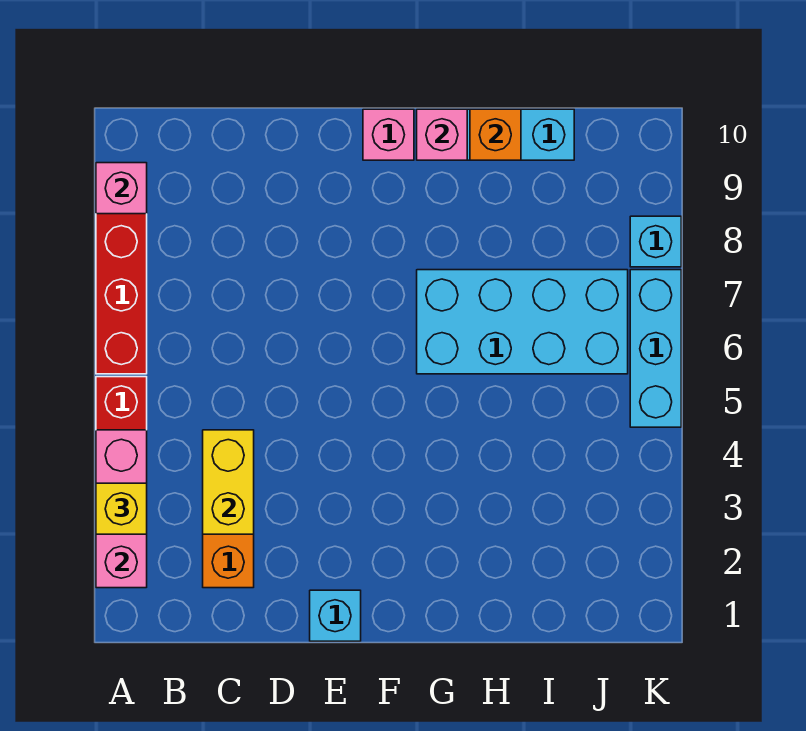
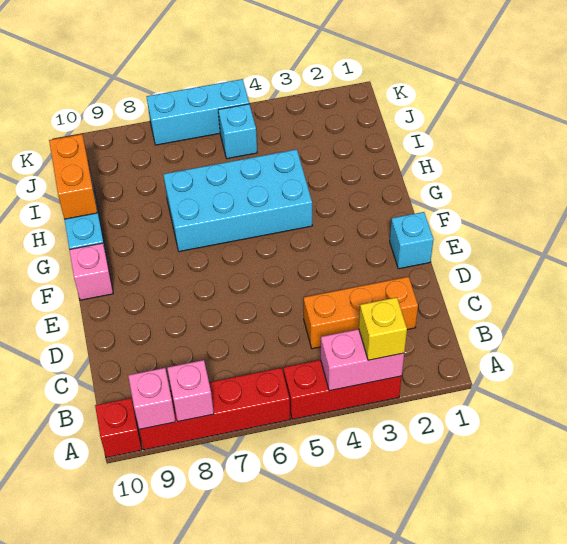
pink 1x3 brick [96,430,147,588] -> pink 1x2 brick [321,329,404,391]
none -> red 1x1 brick [95,398,142,458]
yellow 1x2 brick [203,430,254,534] -> none
cyan 2x4 brick [417,270,628,374] -> cyan 2x4 brick turned to [163,149,312,252]
pink 1x1 brick [417,109,467,160] -> pink 1x1 brick moved to [167,360,214,422]
orange 1x1 brick [470,109,521,160] -> orange 1x2 brick [49,134,98,219]
cyan 1x1 brick [630,216,681,267] -> cyan 1x1 brick moved to [218,104,257,159]

